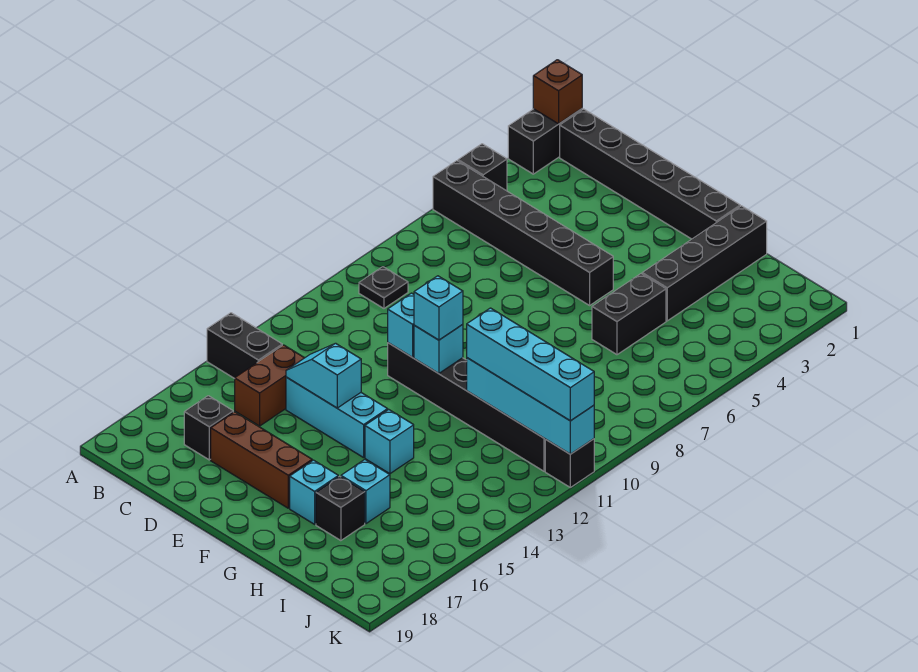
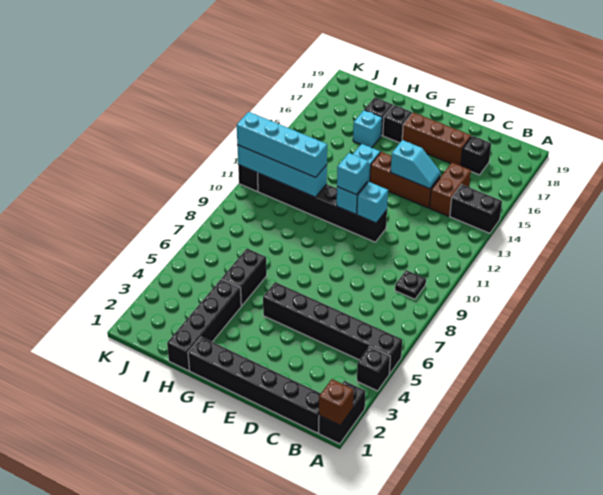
cyan 1x3 brick [286,377,388,458] -> brown 1x3 brick [370,152,440,208]
cyan 1x1 brick [290,460,338,524] -> black 1x1 brick [383,105,412,143]

